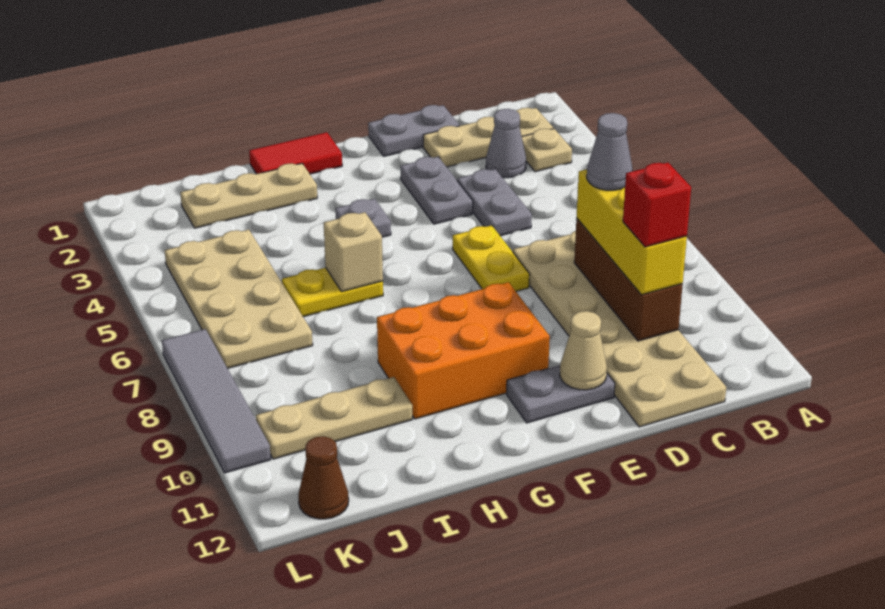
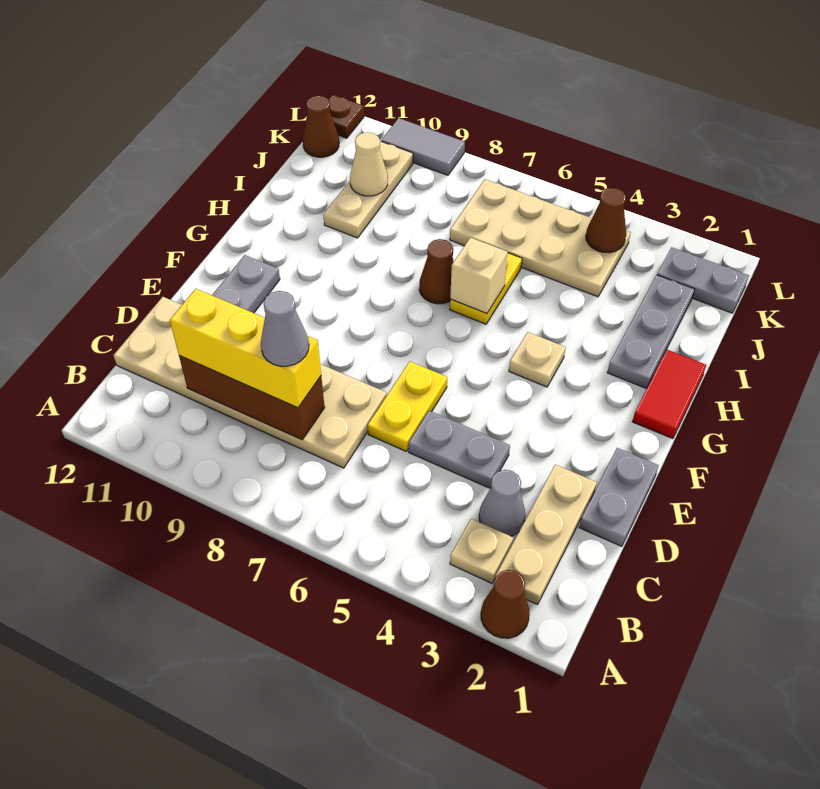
none -> brown 1x1 cone [481,570,530,638]
red 1x1 brick [623,163,691,247] -> none
grey 1x2 plate [401,157,473,224] -> grey 1x2 plate moved to [657,247,749,313]
yellow 1x2 plate [453,225,530,291] -> yellow 1x2 plate turned to [368,361,447,452]
tan 1x1 cone [560,311,607,390] -> tan 1x1 cone moved to [350,132,388,196]
orange 2x3 brick [377,282,550,419] -> none
grey 1x1 plate [335,199,391,237] -> tan 1x1 plate [509,332,566,387]
tan 1x3 plate [180,163,317,228] -> grey 1x3 plate [607,275,695,389]
none -> brown 1x1 cone [419,239,454,304]
none -> brown 1x1 cone [586,188,626,253]
grey 1x4 tile [162,329,271,473] -> grey 1x2 tile [381,118,465,175]
none -> brown 1x1 plate [328,95,364,138]

